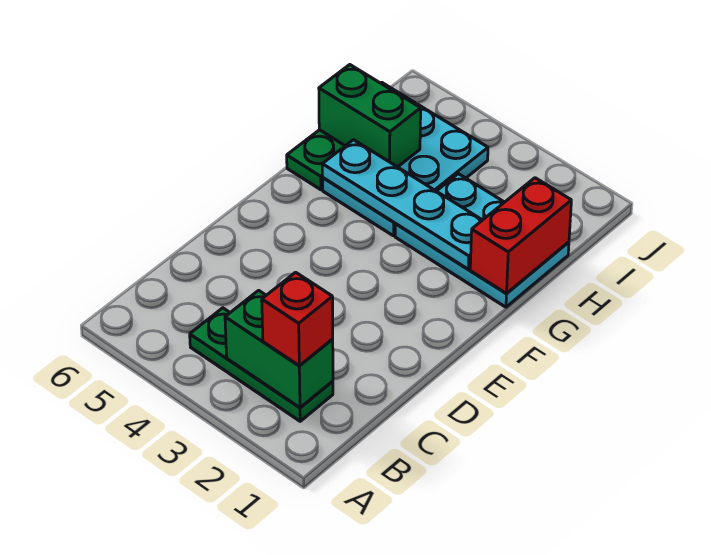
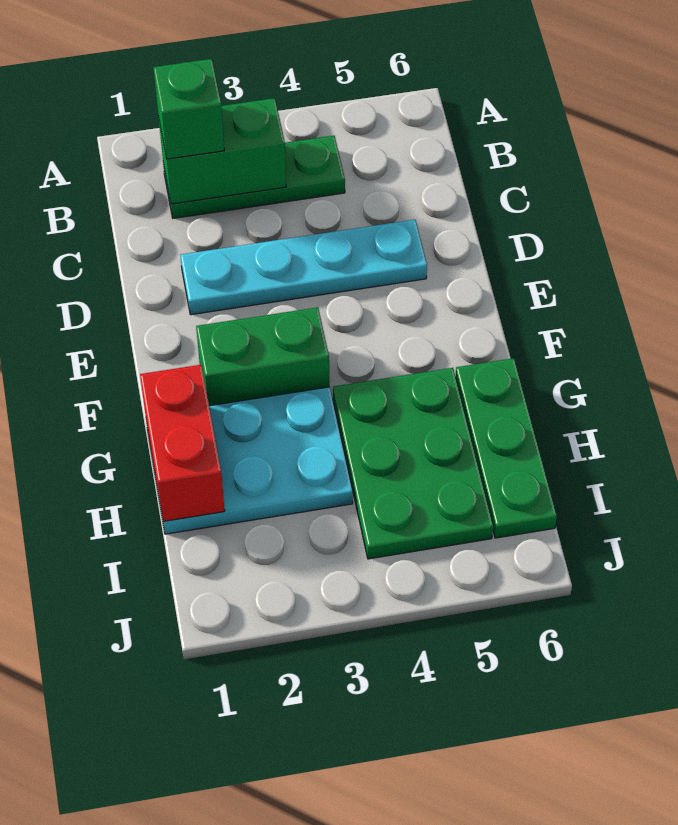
red 1x1 brick [262,272,333,366] -> green 1x1 brick [153,59,224,159]
cyan 1x4 plate [322,140,482,269] -> cyan 1x4 plate moved to [180,220,427,315]
cyan 2x3 plate [323,104,488,236] -> green 2x3 plate [333,368,493,559]
green 1x2 brick [319,65,421,167] -> green 1x2 brick moved to [196,307,329,406]

